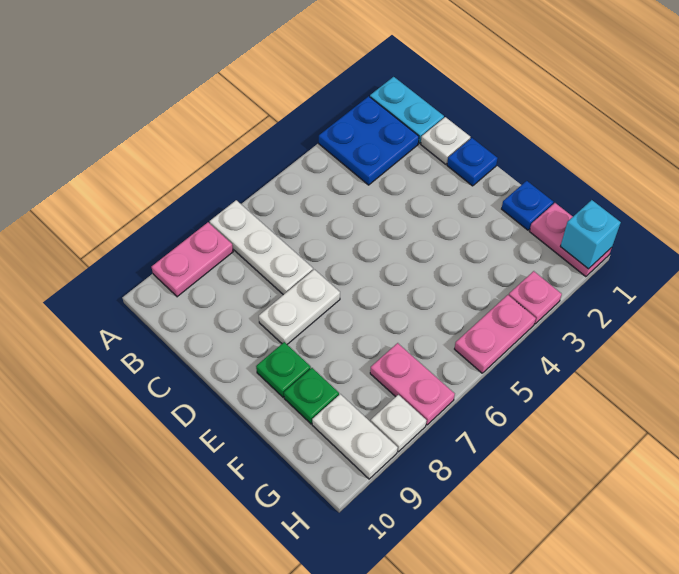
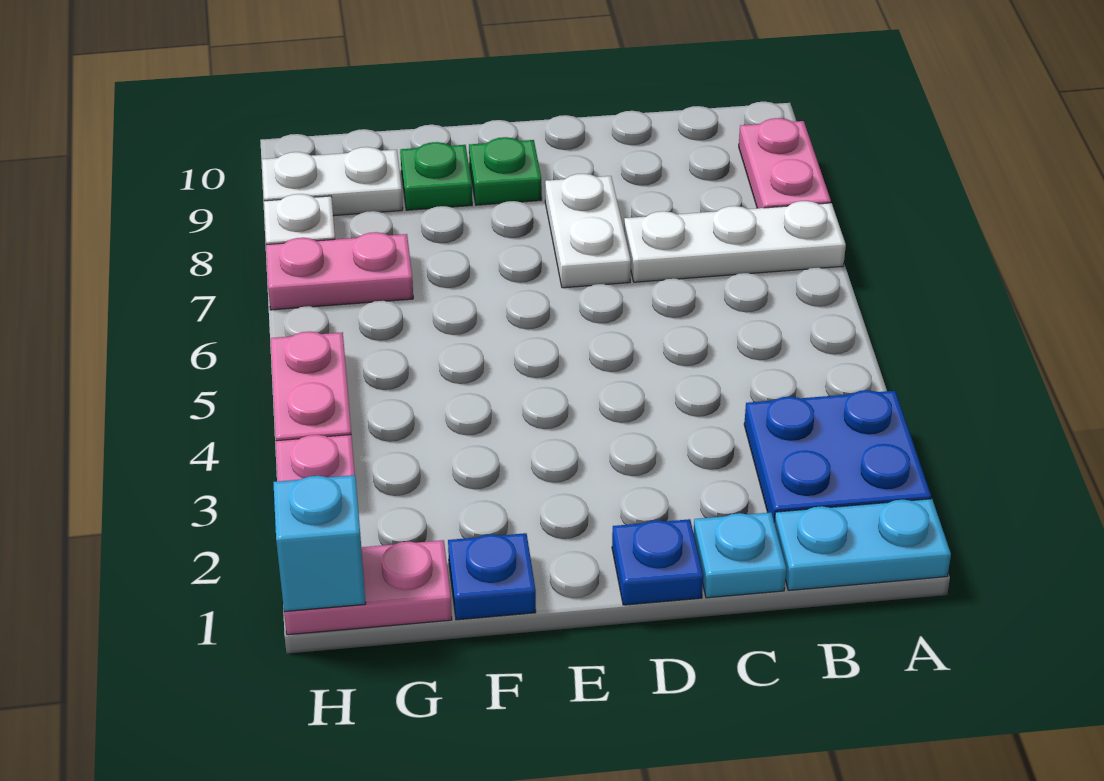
white 1x1 plate [421,117,470,164] -> cyan 1x1 plate [693,512,786,598]

